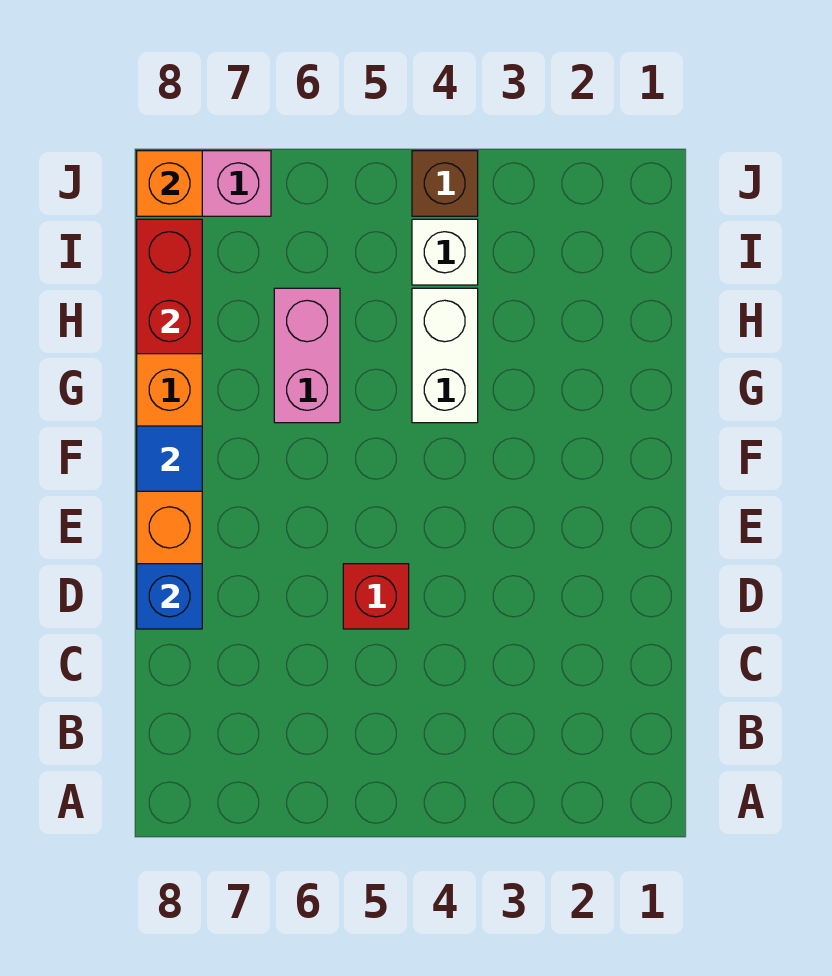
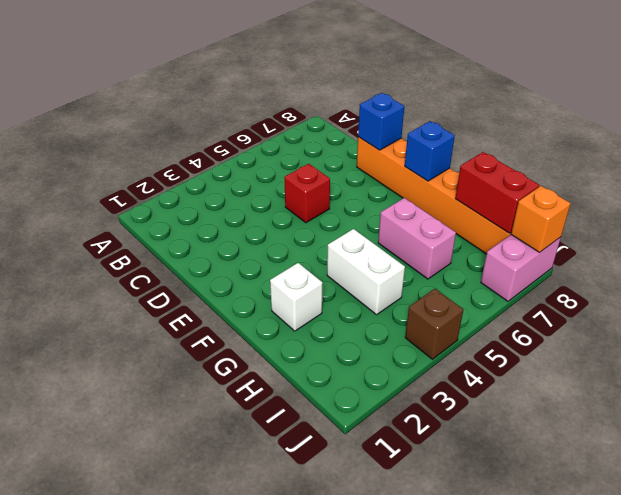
blue 1x1 tile [137,426,202,491] -> blue 1x1 brick [405,121,455,181]
white 1x1 brick [412,219,478,285] -> white 1x1 brick moved to [270,263,322,331]

